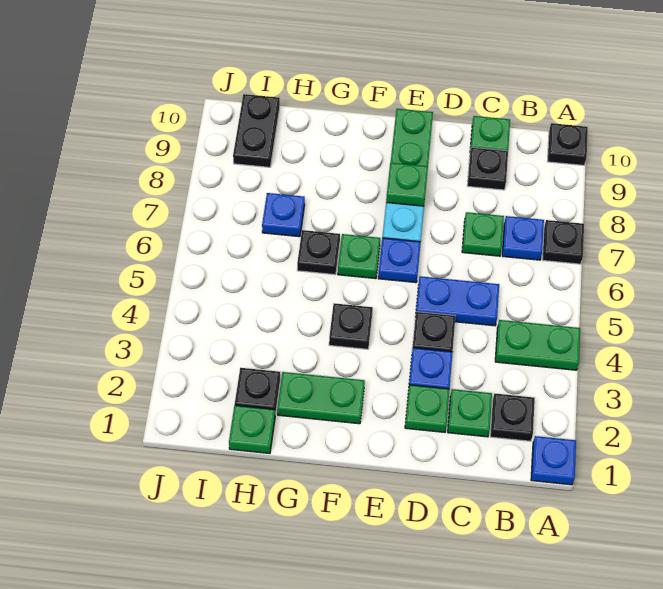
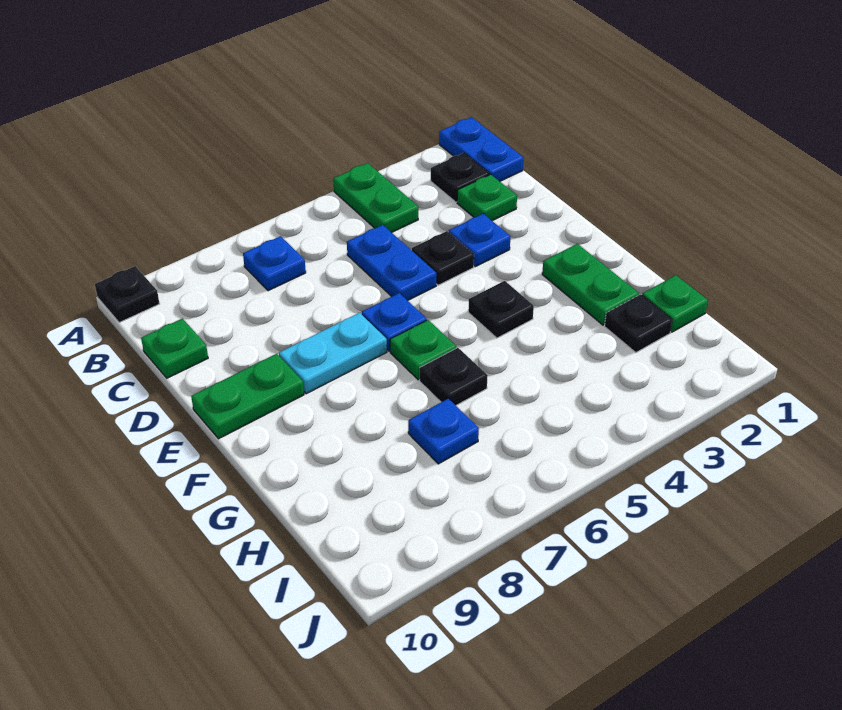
blue 1x1 plate [531,436,576,485] -> blue 1x2 plate [439,117,523,181]
black 1x1 plate [542,220,584,264] -> none
green 1x1 plate [462,212,504,256] -> none
black 1x1 plate [467,147,508,190] -> none
green 1x1 plate [405,385,450,432] -> none
green 1x1 plate [386,163,428,206] -> none
black 1x2 plate [233,94,280,167] -> none

